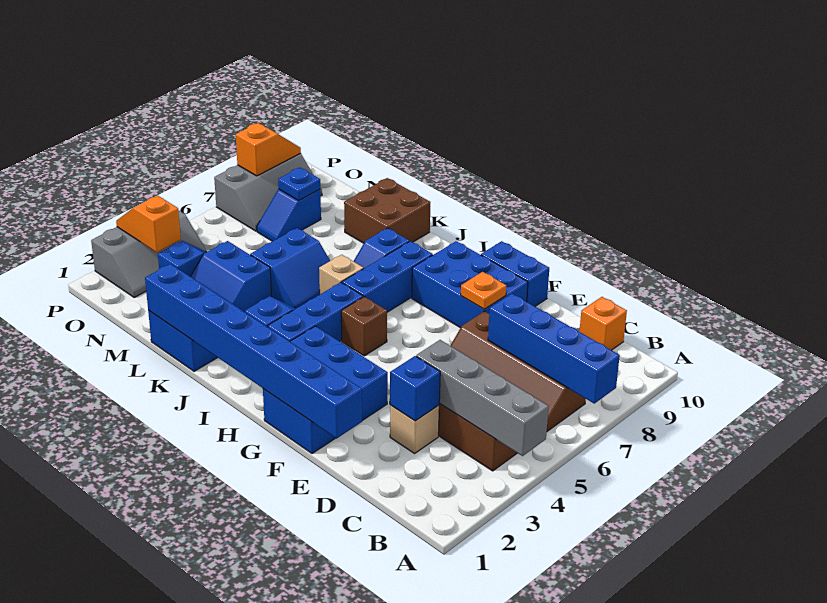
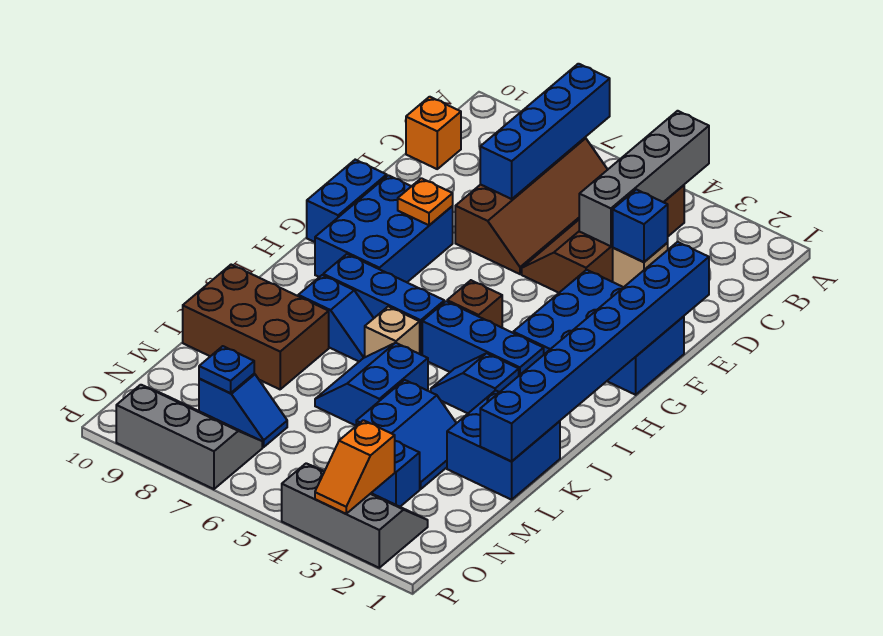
blue 2x2 slope [250,228,330,308] -> blue 2x2 slope turned to [315,343,428,426]
brown 2x2 brick [344,178,430,243] -> brown 2x3 brick [183,265,329,389]
orange 1x2 slope [236,123,301,176] -> none

